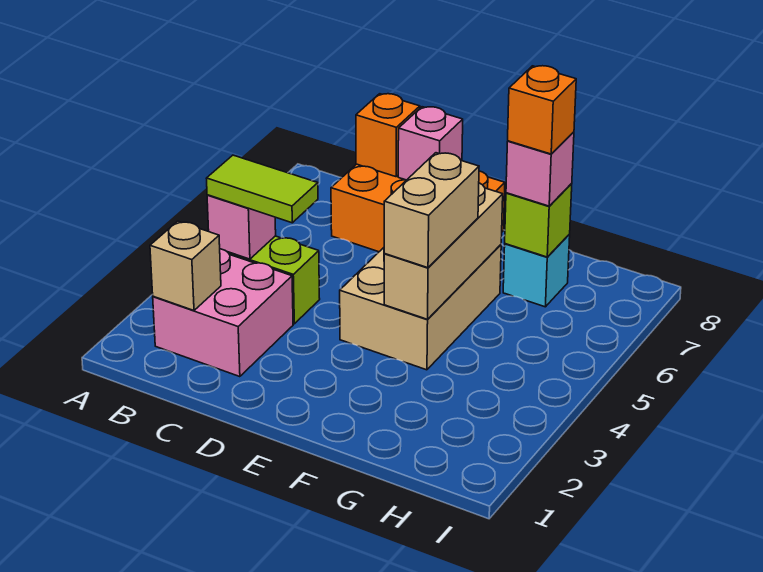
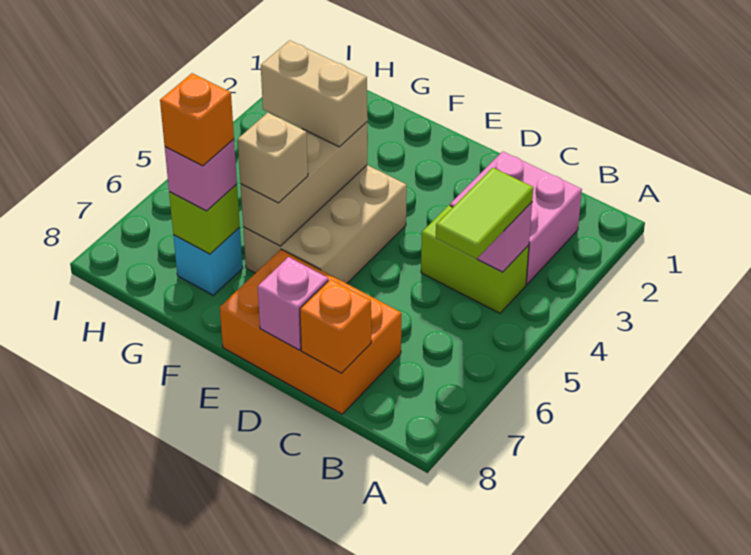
tan 1x1 brick [150,221,221,310] -> tan 1x1 brick moved to [238,113,308,203]
lime 1x2 tile [206,155,318,223] -> lime 1x2 tile turned to [436,168,533,259]
tan 1x2 brick [384,153,479,268] -> tan 1x2 brick turned to [261,40,367,147]

